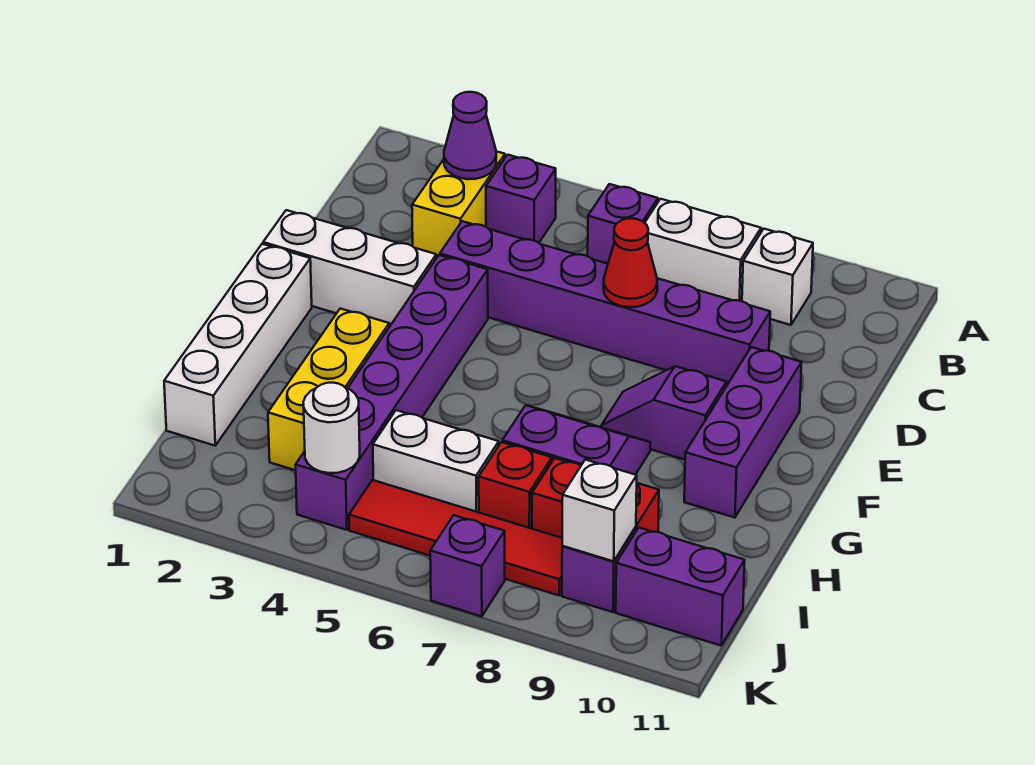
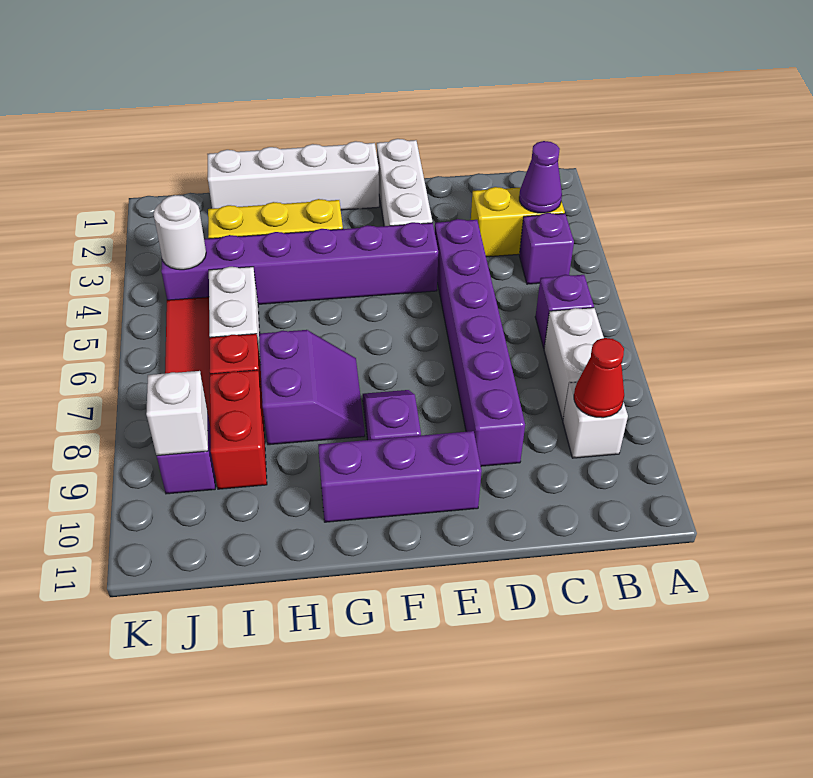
red 1x1 cone [604,218,657,307] -> red 1x1 cone moved to [574,338,624,418]
purple 1x2 brick [616,528,745,646] -> none
purple 1x1 brick [430,515,505,616] -> none

